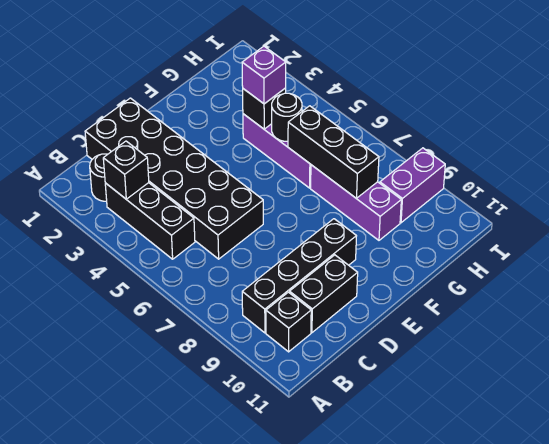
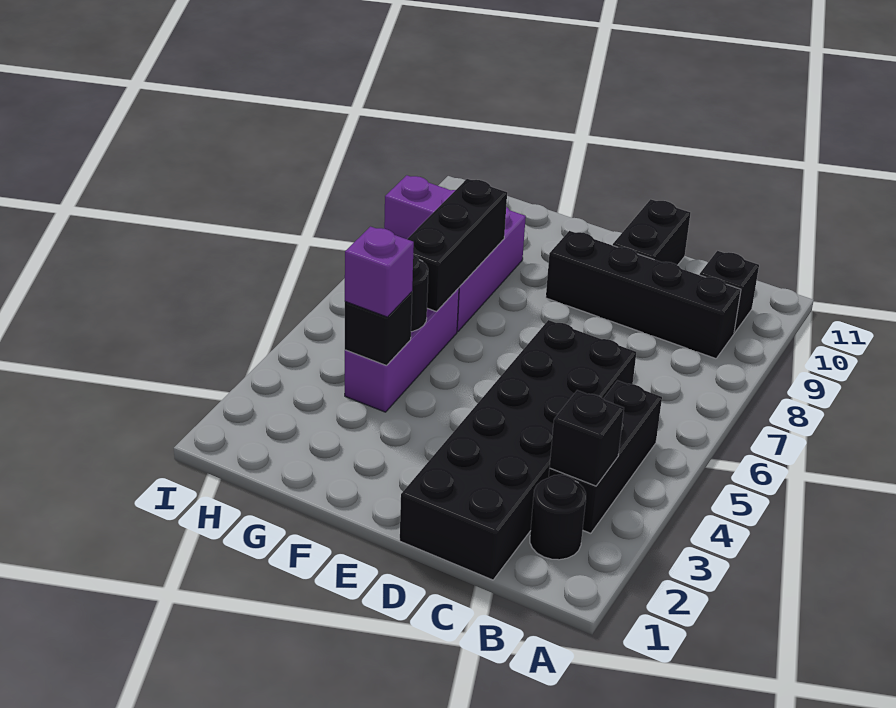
black 1x2 brick [290,255,358,333] -> black 1x2 brick turned to [613,199,690,265]

